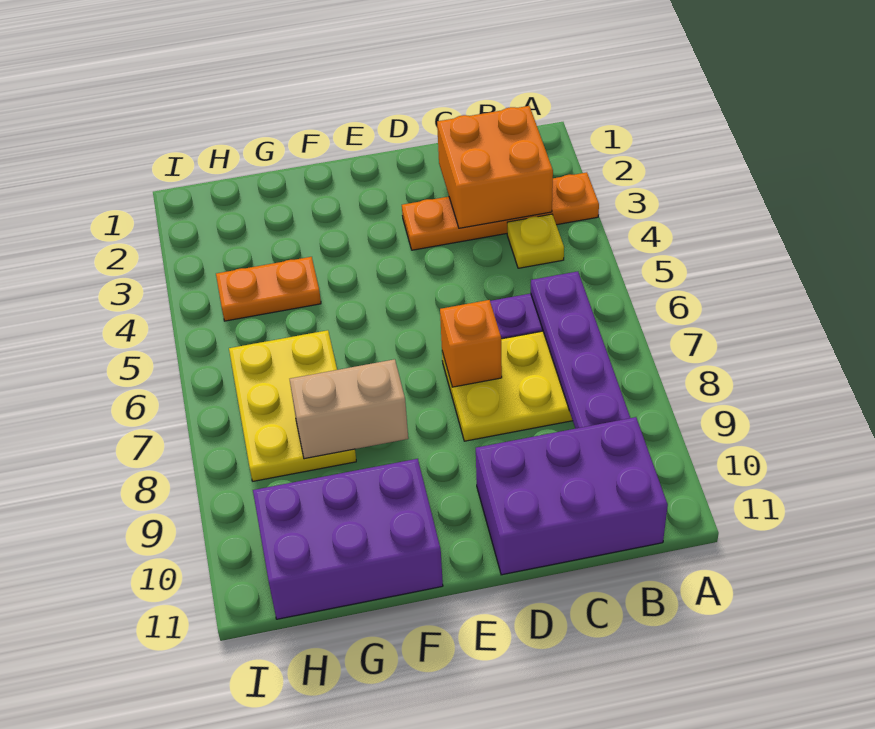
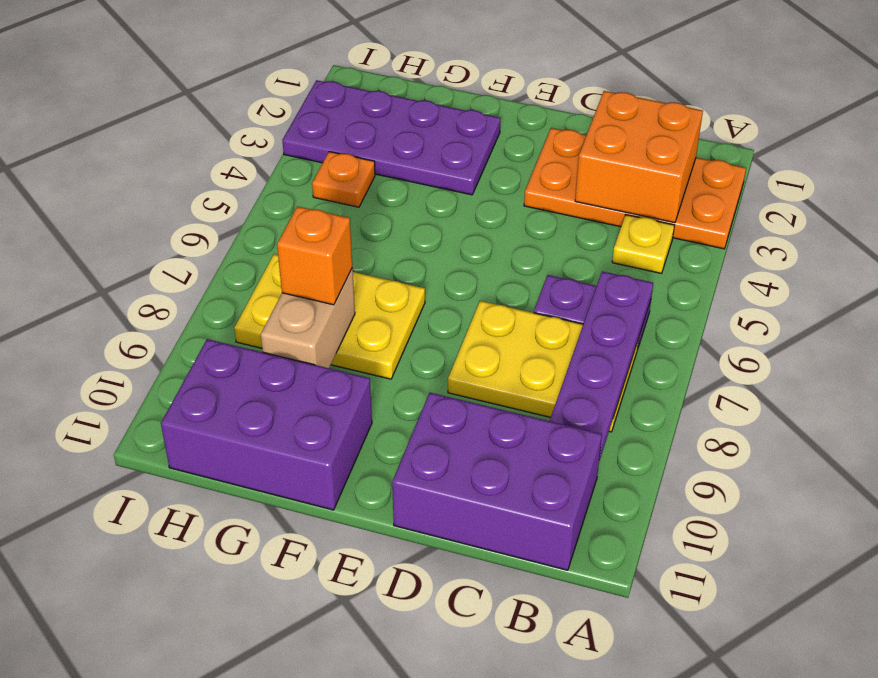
orange 1x4 plate [402,172,599,250] -> orange 2x4 plate [524,128,746,249]
orange 1x1 brick [440,300,502,387] -> orange 1x1 brick moved to [277,206,352,305]
none -> purple 2x4 plate [282,80,501,195]
tan 1x2 brick [290,359,408,459] -> tan 1x2 brick turned to [261,268,355,368]
orange 1x2 plate [216,257,321,321] -> orange 1x1 plate [312,152,375,207]
yellow 2x3 plate [229,330,356,481] -> yellow 2x3 plate turned to [234,254,425,379]

